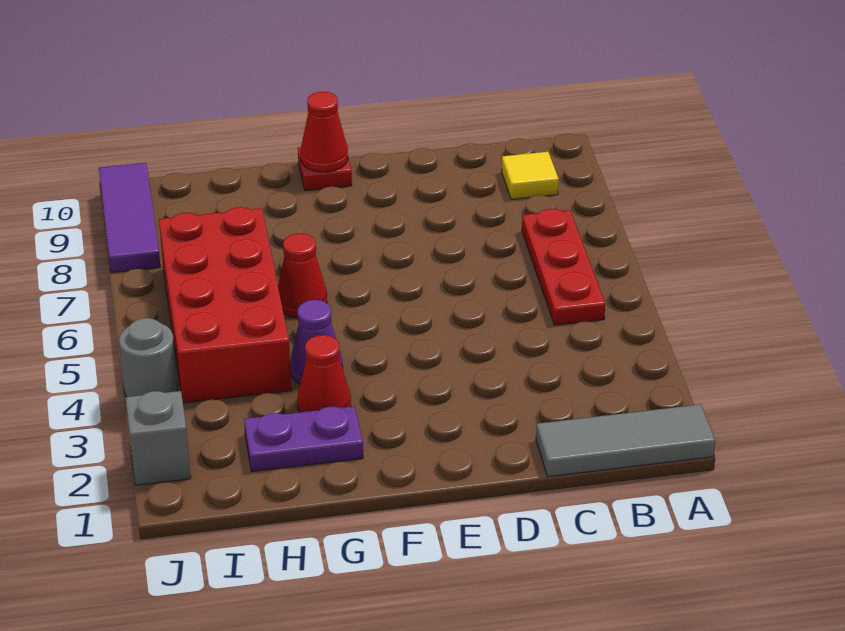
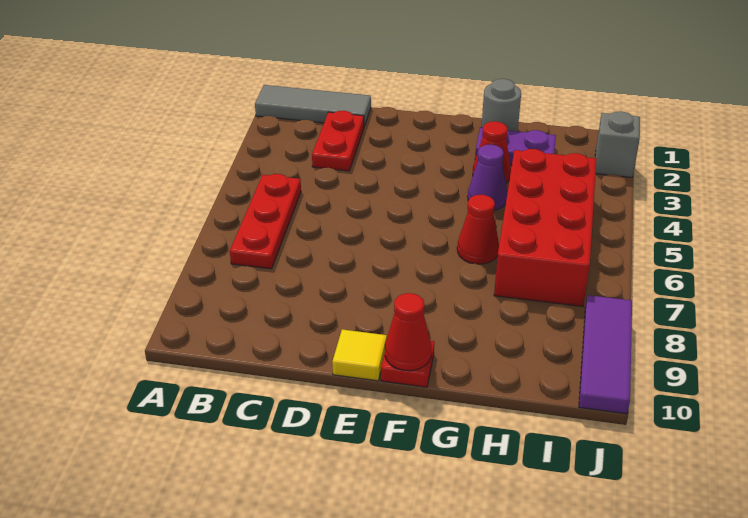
yellow 1x1 tile [502,152,559,199] -> yellow 1x1 tile moved to [332,329,387,381]
none -> red 1x2 plate [312,111,364,171]
grey 1x1 round brick [119,318,177,397] -> grey 1x1 round brick moved to [481,79,521,131]

